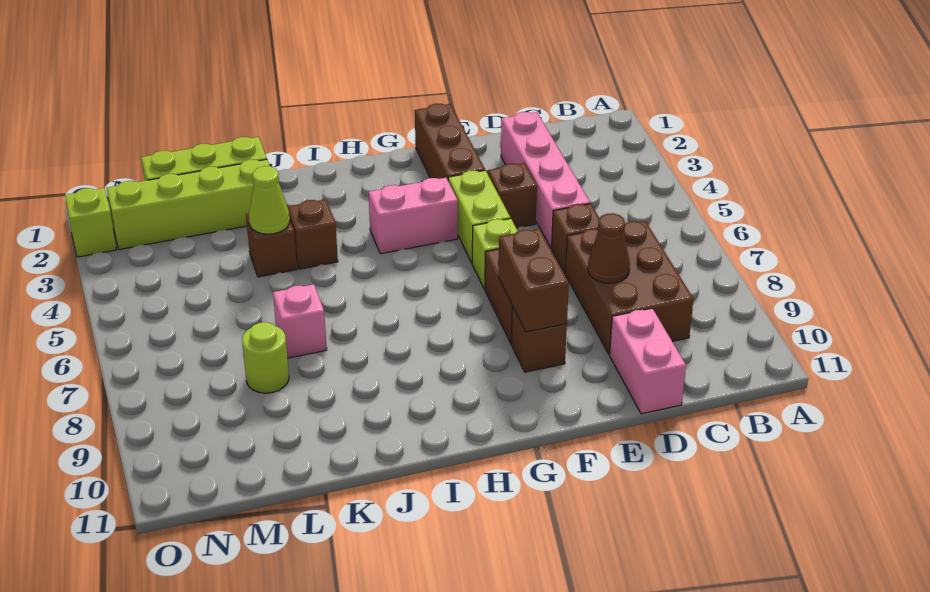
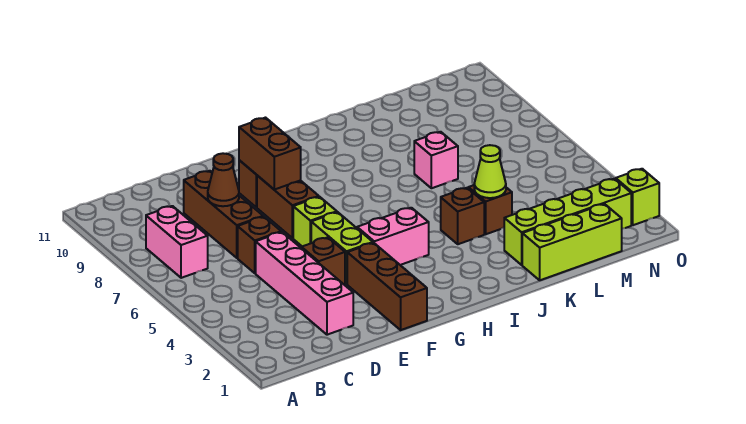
brown 2x3 brick [565,221,693,355] -> brown 1x3 brick [184,171,263,258]
pink 1x2 brick [610,308,686,414] -> pink 1x2 brick moved to [146,206,208,278]
lime 1x1 round brick [242,322,289,393] -> none

